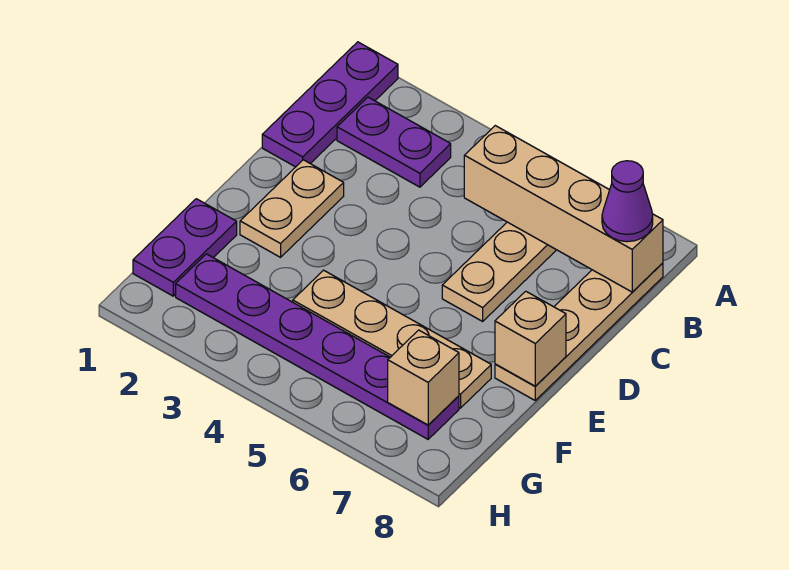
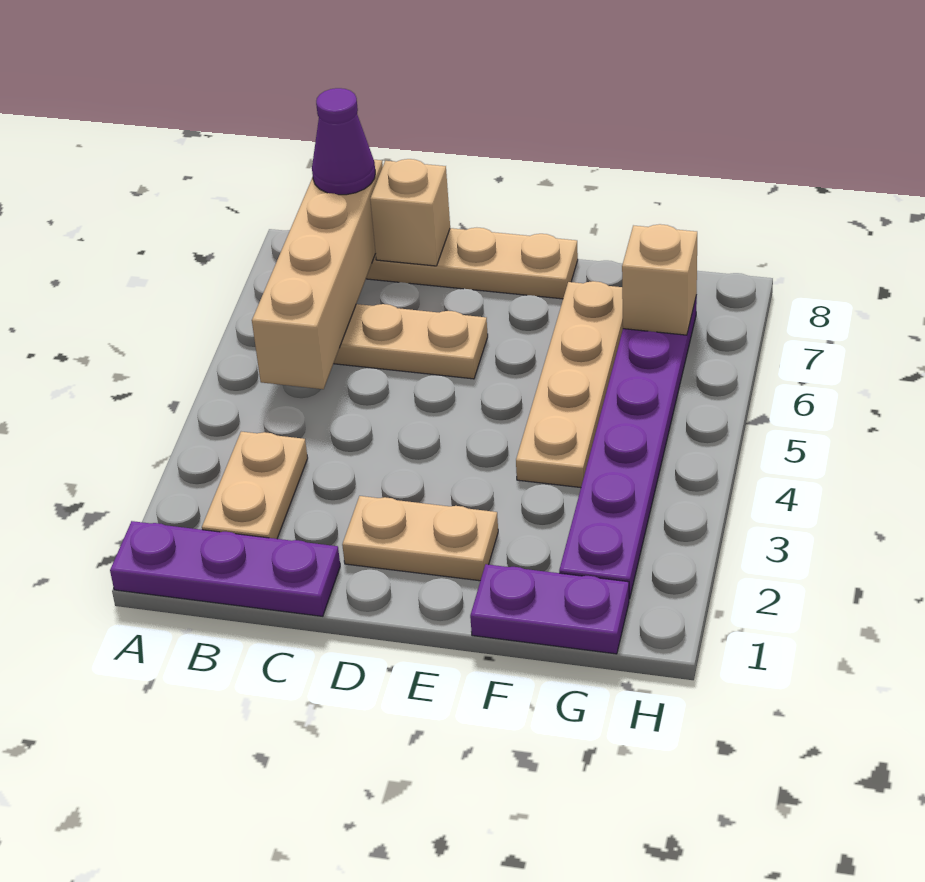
purple 1x2 plate [337,97,451,187] -> tan 1x2 plate [202,432,308,539]
tan 1x1 brick [495,291,566,386] -> tan 1x1 brick moved to [370,159,450,266]

